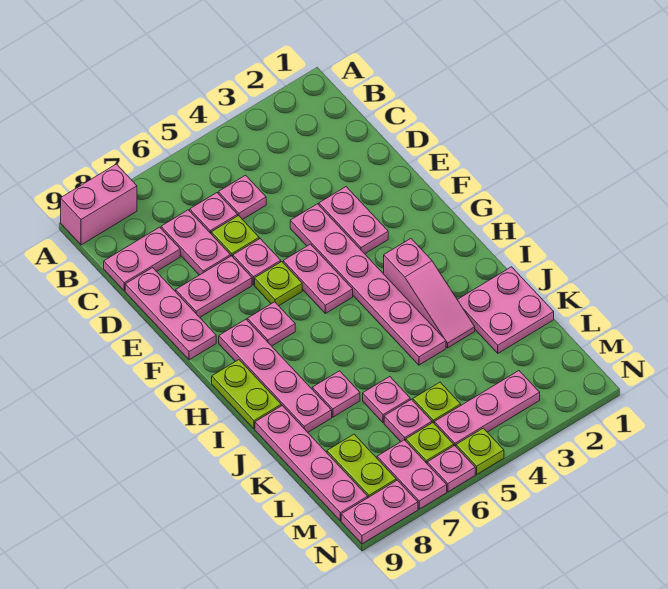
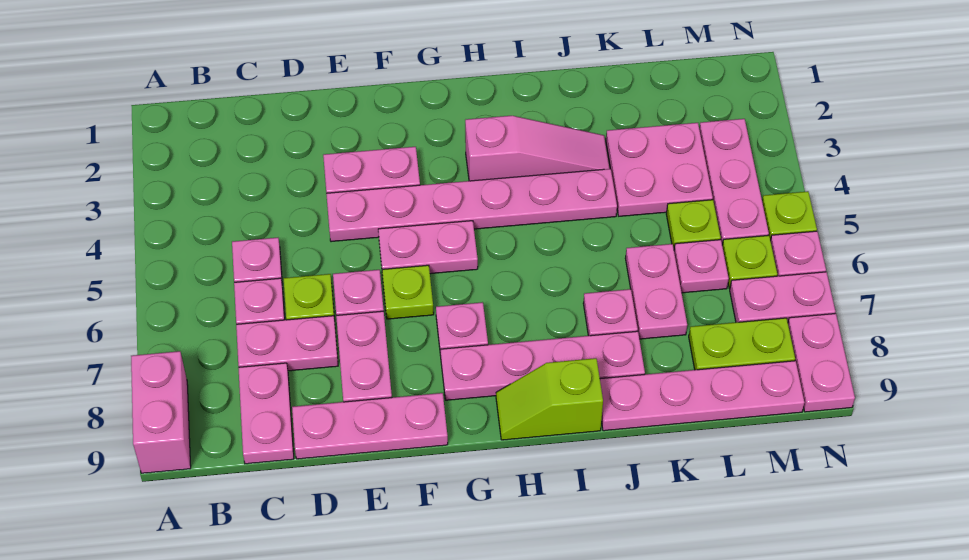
lime 1x2 plate [212,360,281,429] -> lime 1x2 slope [496,358,603,440]
pink 2x2 plate [457,267,554,353] -> pink 2x2 plate moved to [606,123,713,216]
pink 1x1 plate [363,377,410,423] -> pink 1x2 plate [625,244,687,339]

